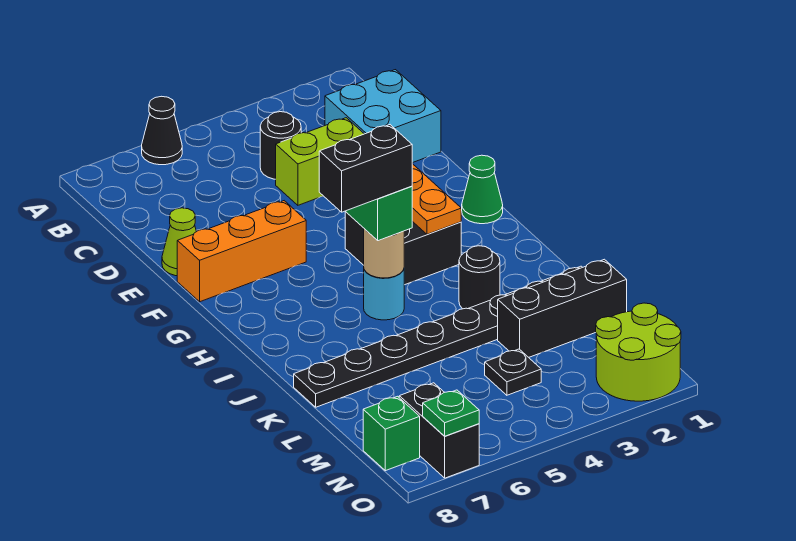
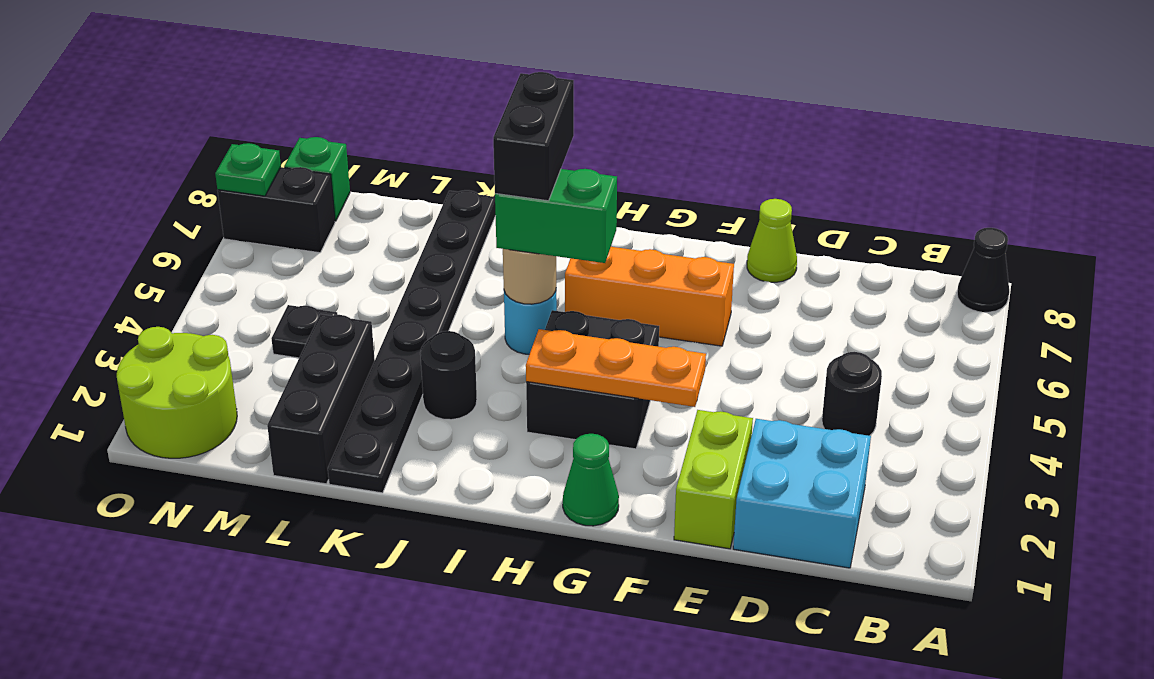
black 1x1 cone [142,96,182,165] -> black 1x1 cone moved to [957,228,1009,312]
lime 1x2 brick [276,118,364,205] -> lime 1x2 brick moved to [674,410,753,549]
orange 1x3 brick [177,201,306,302] -> orange 1x3 brick turned to [565,247,734,346]

